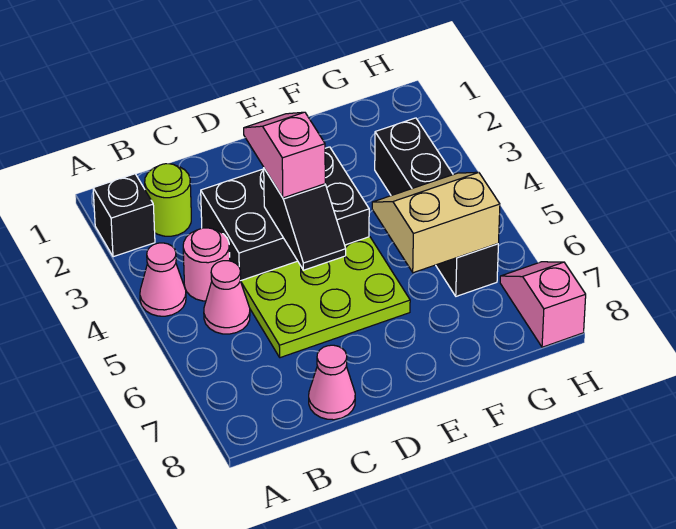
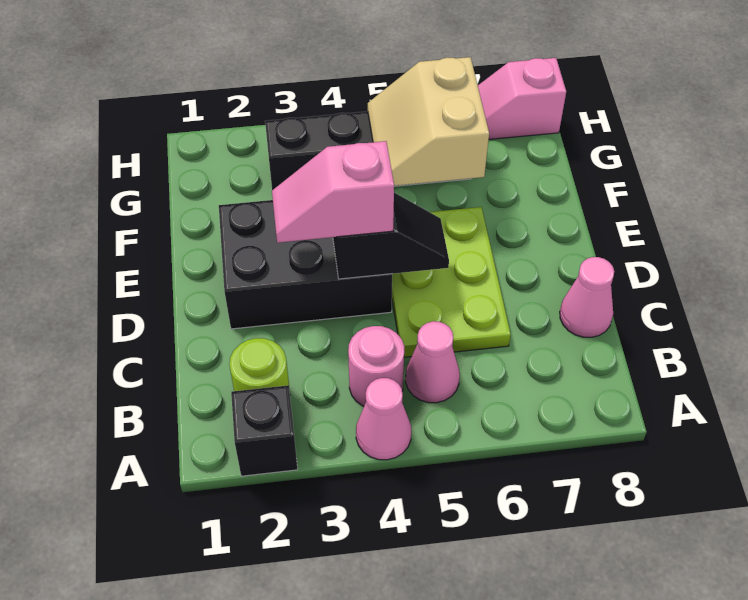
black 2x3 brick [201,147,369,281] -> black 2x3 brick turned to [219,200,392,329]

